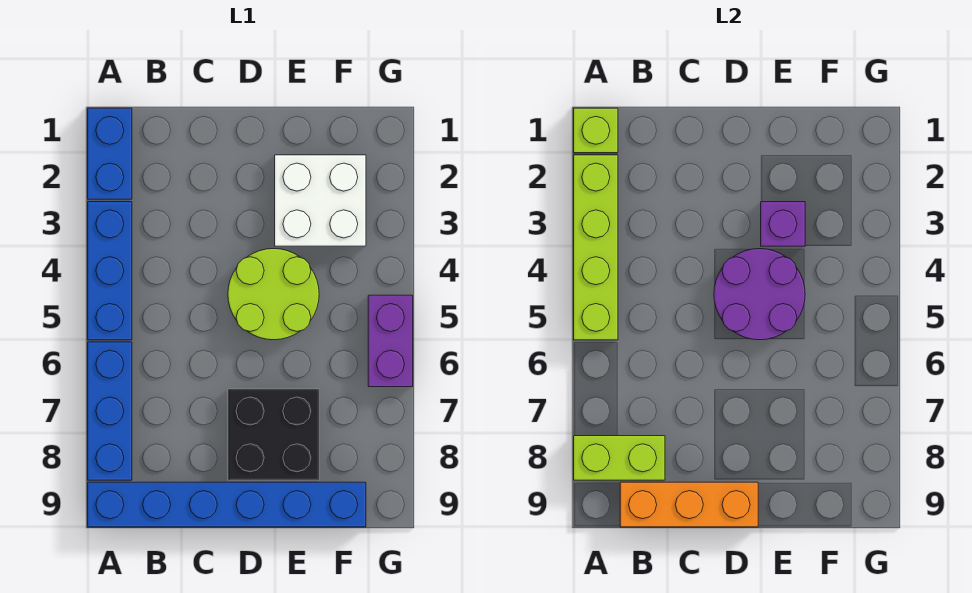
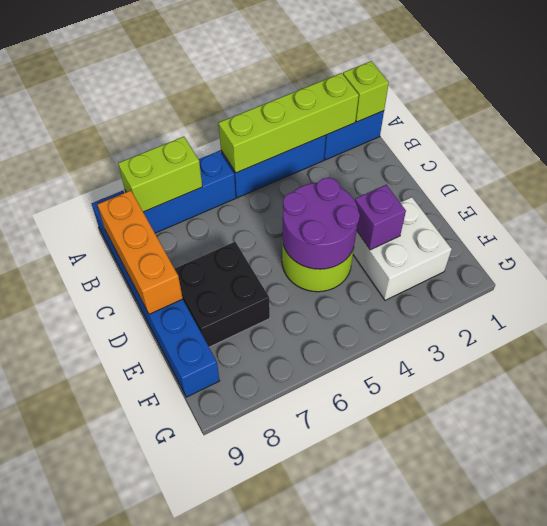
lime 1x2 brick [574,436,665,480] -> lime 1x2 brick turned to [118,137,202,212]
purple 1x2 brick [368,295,413,387] -> none

